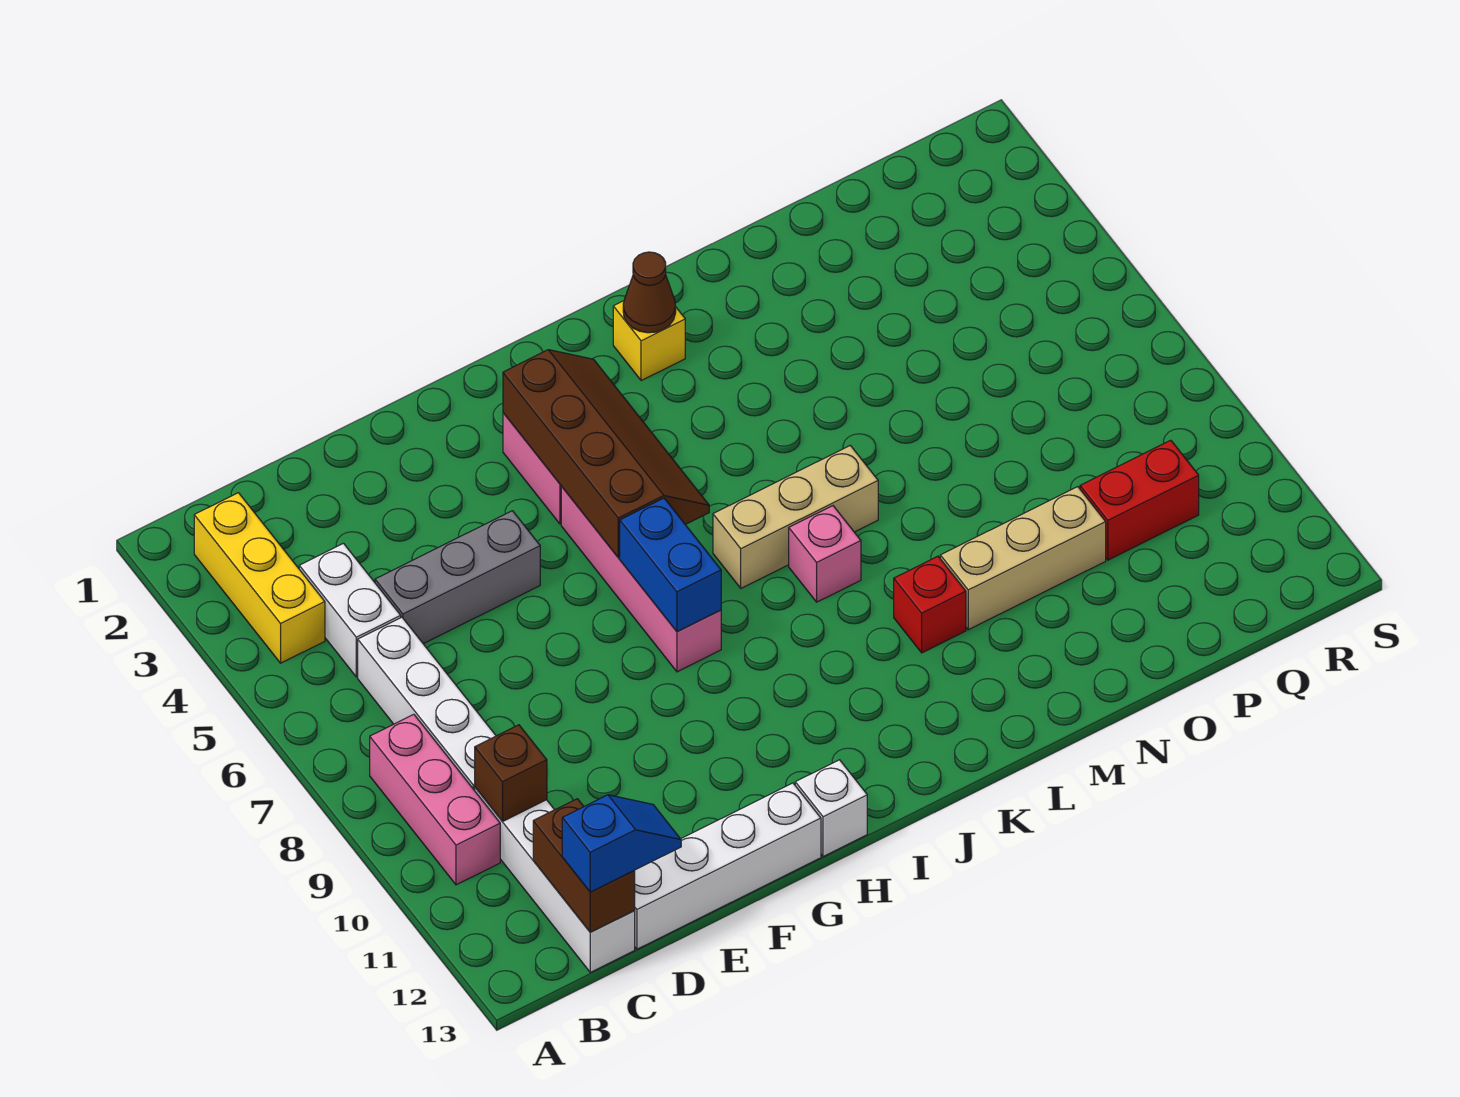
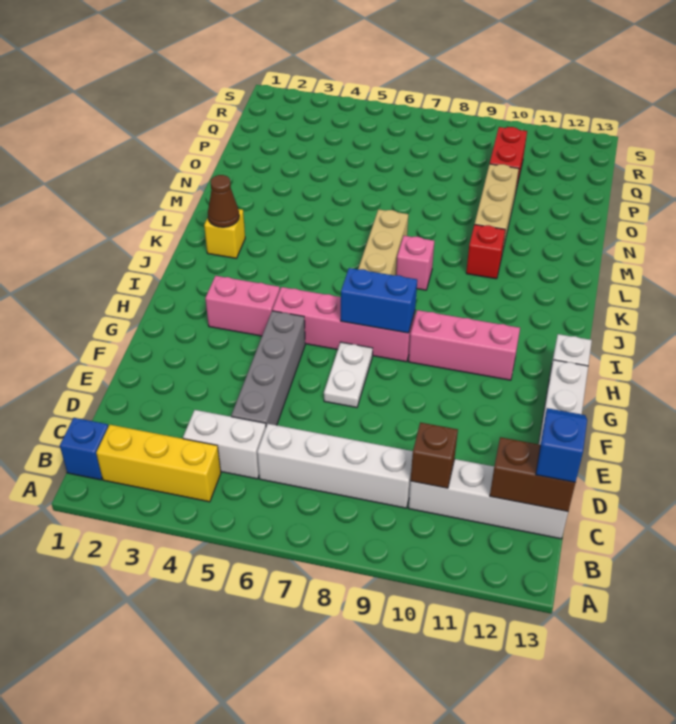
none -> blue 1x1 brick [60,418,108,480]
pink 1x3 brick [370,714,500,885] -> pink 1x3 brick moved to [409,310,520,380]
grey 1x3 brick [375,511,540,644] -> grey 1x4 brick [231,311,305,426]
none -> white 1x2 plate [324,342,373,408]
brown 2x4 slope [503,350,709,558] -> none

